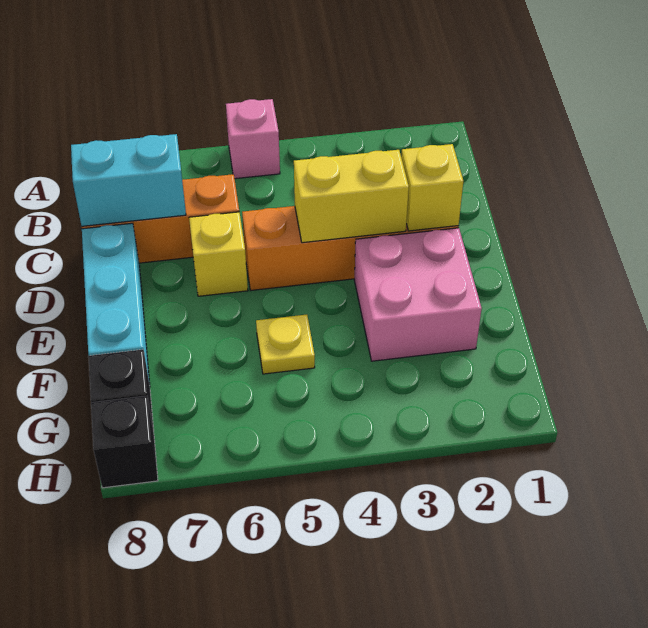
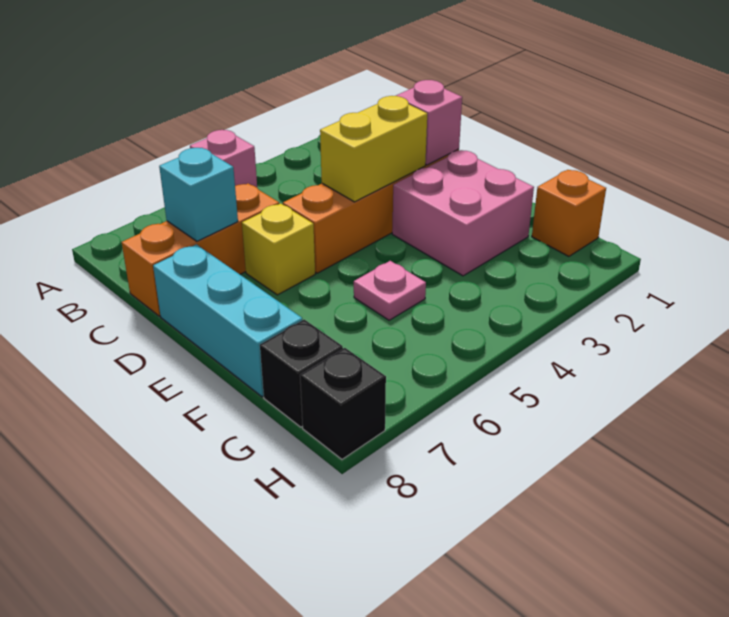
cyan 1x2 brick [71,134,186,226] -> cyan 1x1 brick [159,148,238,241]
yellow 1x1 brick [401,144,463,231] -> pink 1x1 brick [396,80,462,165]
yellow 1x1 plate [256,315,315,374] -> pink 1x1 plate [354,261,426,320]
none -> orange 1x1 brick [532,170,606,256]

